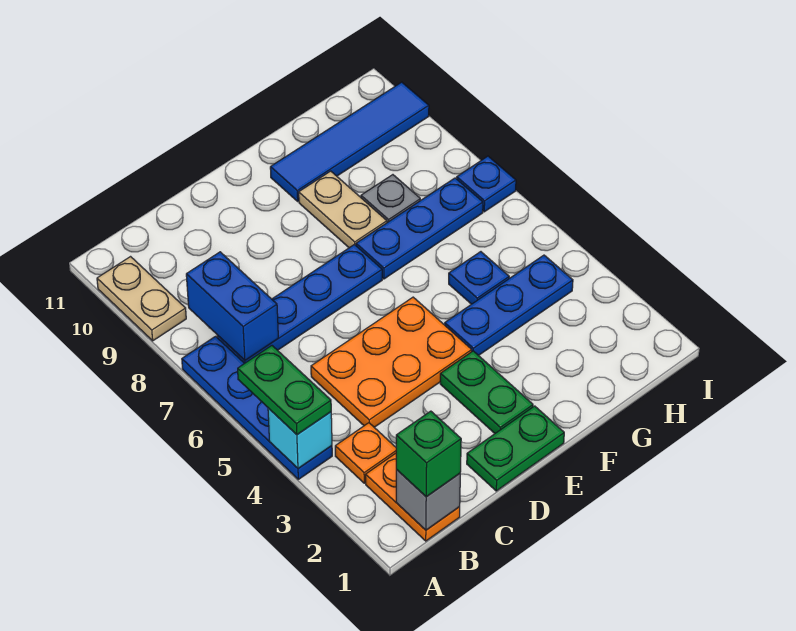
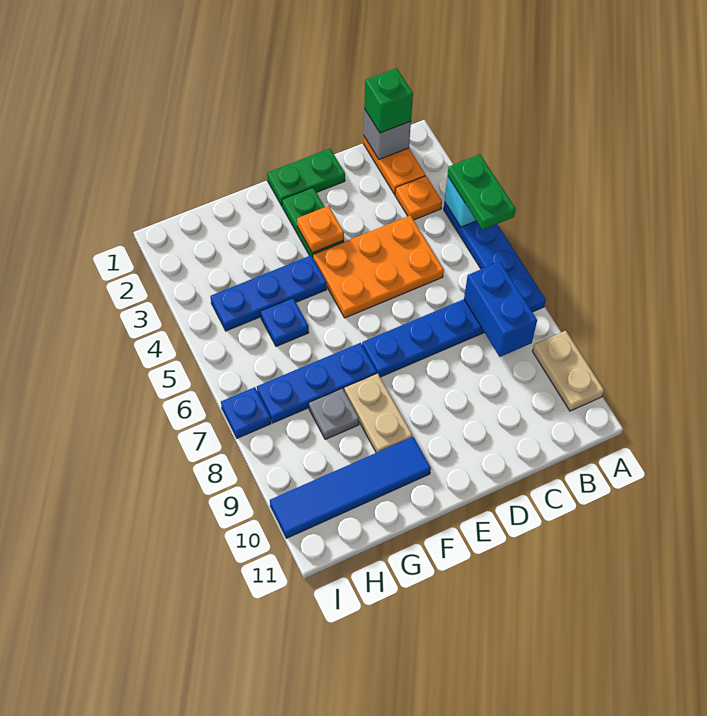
none -> orange 1x1 plate [297,206,344,253]

